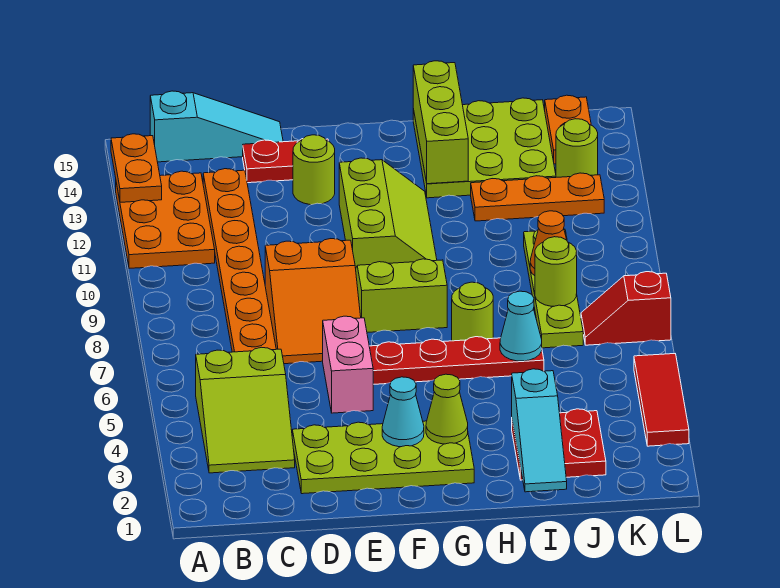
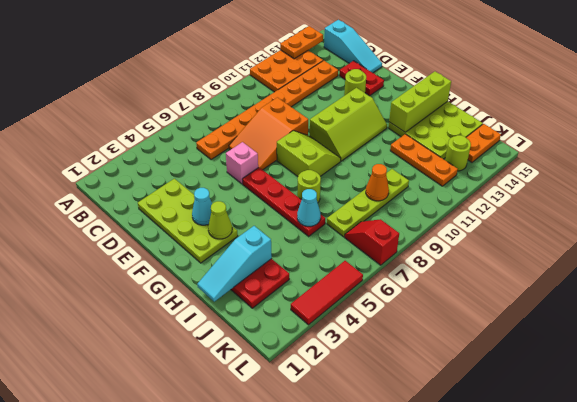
lime 2x3 slope [196,347,295,473] -> none
pink 1x2 brick [323,316,373,413] -> pink 1x1 brick [226,142,258,184]
lime 1x1 round brick [535,237,577,306] -> none

